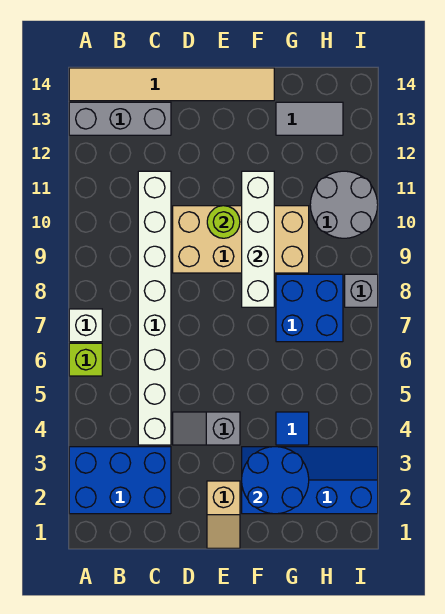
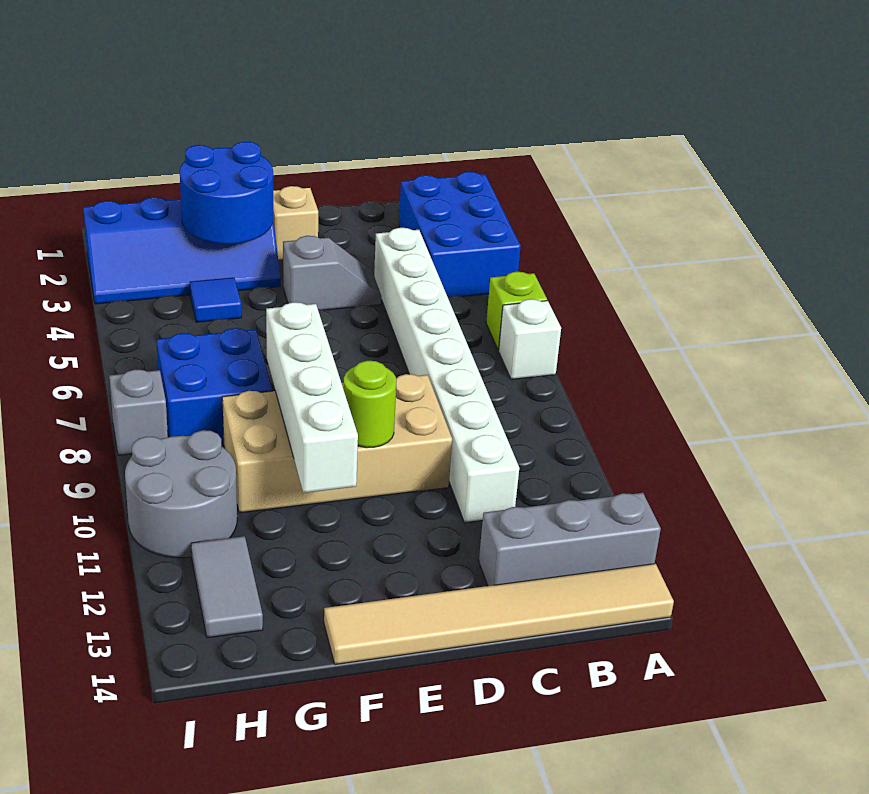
blue 2x3 brick [69,447,171,514] -> blue 2x3 brick turned to [399,172,521,297]
grey 1x2 tile [276,102,343,135] -> grey 1x2 tile turned to [191,536,263,638]

